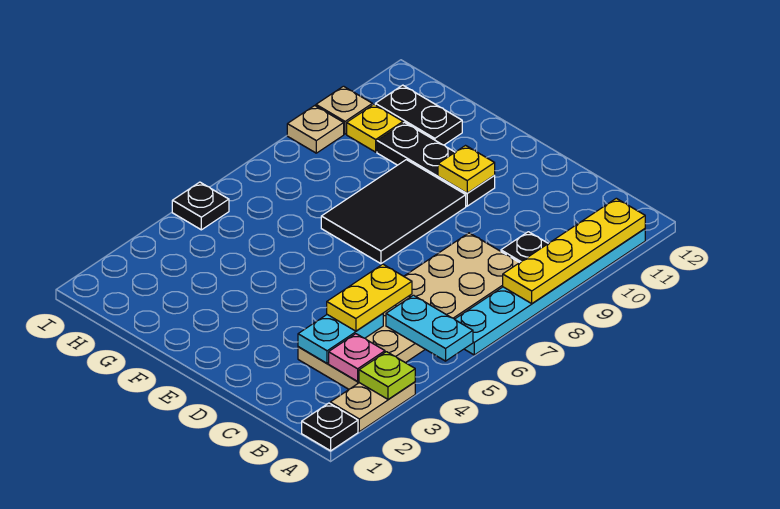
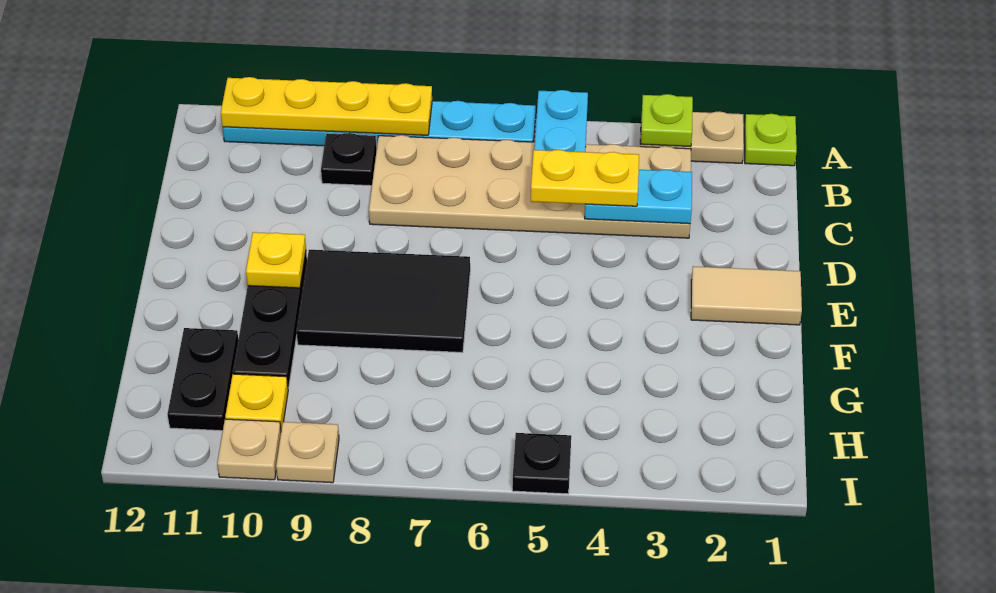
black 1x1 plate [302,403,358,451] -> lime 1x1 plate [744,114,797,166]
pink 1x1 plate [329,334,385,382] -> none
none -> tan 1x2 tile [691,266,802,325]

